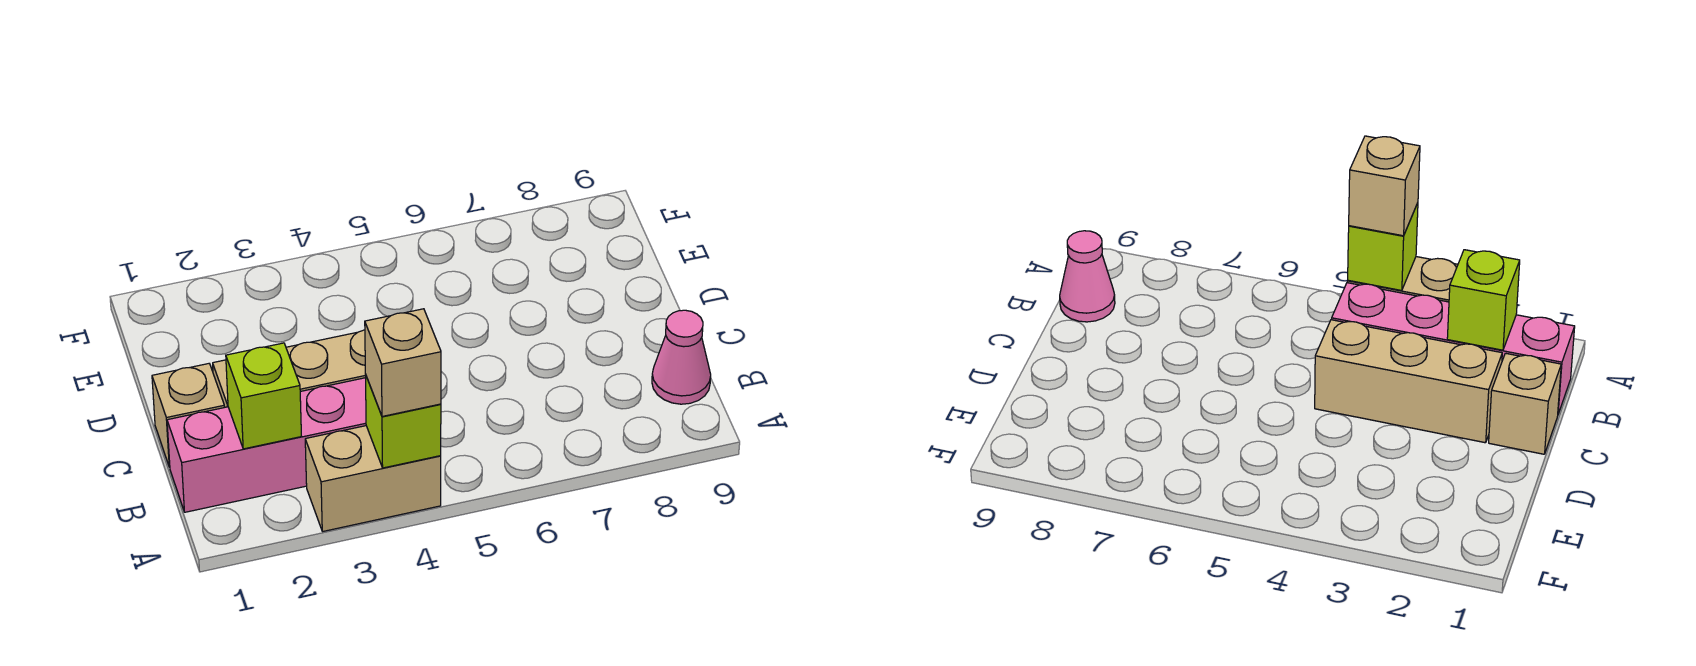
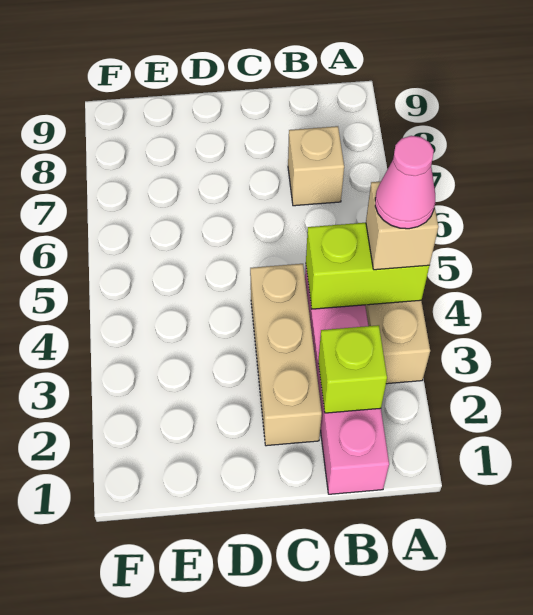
lime 1x1 brick [365,374,441,468] -> lime 1x2 brick [306,223,429,309]
pink 1x1 cone [652,310,711,404] -> pink 1x1 cone moved to [375,136,435,229]
tan 1x1 brick [152,364,225,467] -> tan 1x1 brick moved to [288,126,344,206]

